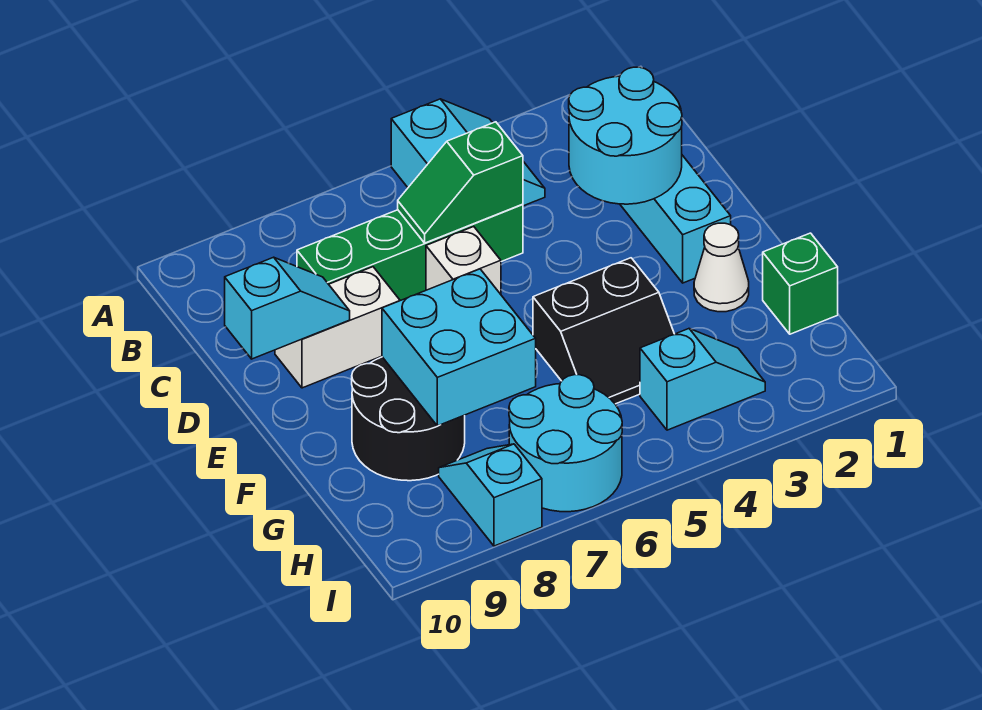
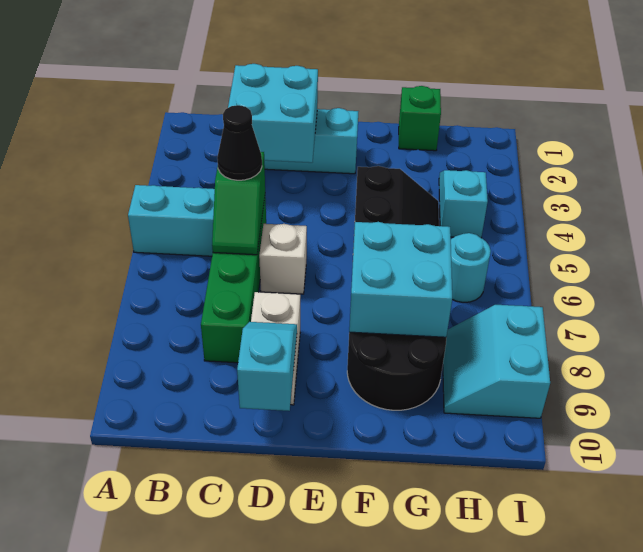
cyan 2x2 round brick [569,67,682,204] -> cyan 2x2 brick [228,64,318,163]
none -> black 1x1 cone [217,105,262,180]
white 1x1 cone [694,223,749,312] -> none
cyan 2x2 round brick [509,375,622,512] -> cyan 1x1 round brick [451,233,491,302]
cyan 1x2 slope [439,444,542,546] -> cyan 2x2 slope [443,305,550,418]

